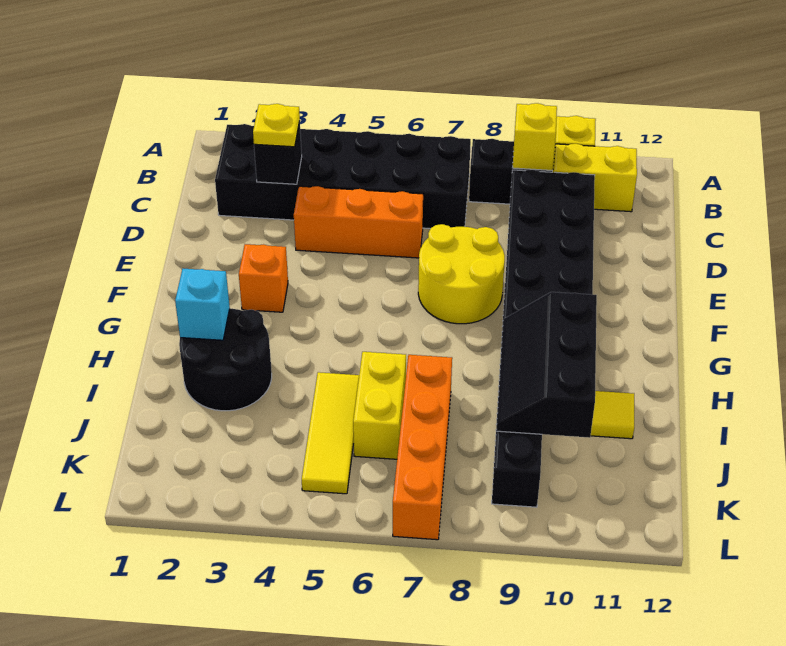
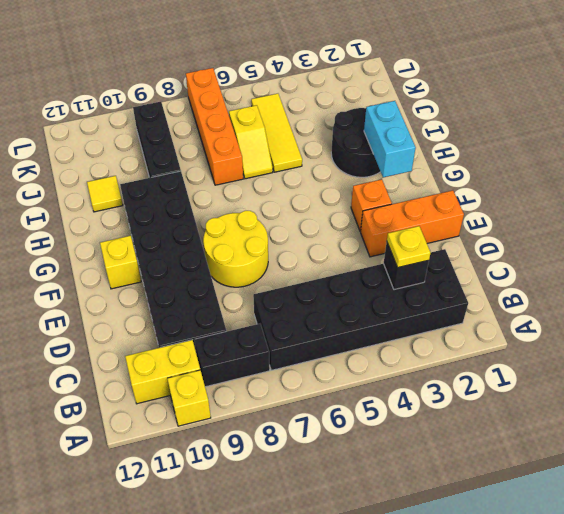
yellow 1x1 brick [513,103,557,171] -> yellow 1x1 brick moved to [100,236,141,289]
orange 1x3 brick [294,186,423,258] -> orange 1x3 brick moved to [361,190,464,257]
cyan 1x1 brick [175,269,230,340] -> cyan 1x2 brick [364,101,416,177]
black 2x3 slope [496,292,597,438] -> none
yellow 1x2 brick [353,352,406,459] -> yellow 1x2 slope [229,105,273,179]

